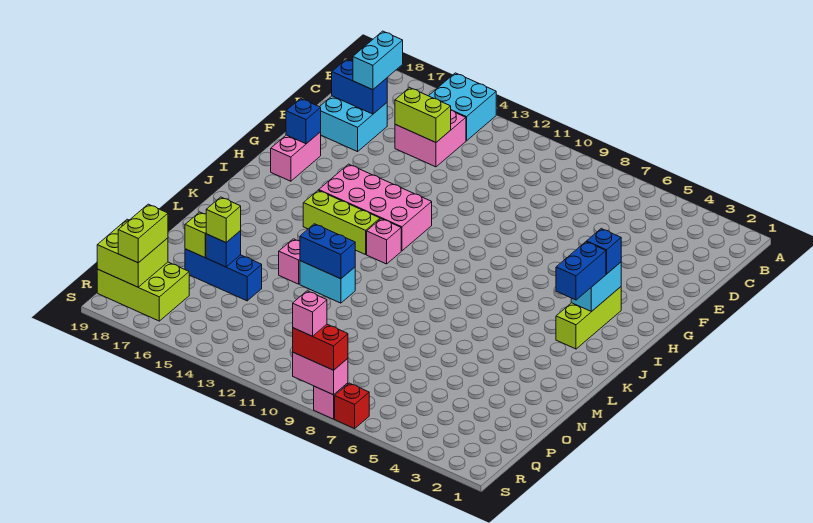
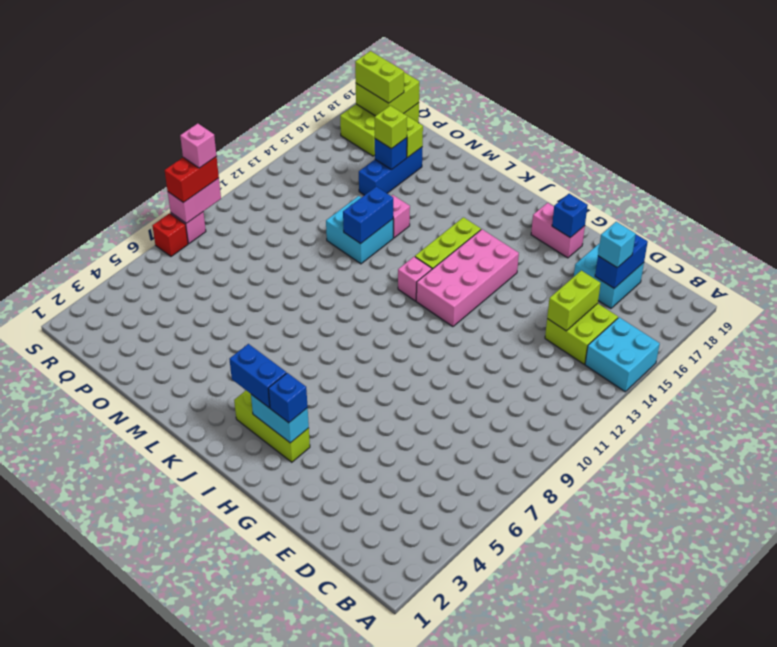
pink 2x2 brick [395,110,466,167] -> lime 2x2 brick [545,303,618,364]
cyan 1x2 brick [353,31,403,90] -> cyan 1x1 brick [598,222,636,267]
cyan 1x2 brick [300,261,355,303] -> cyan 2x2 brick [326,196,393,264]

